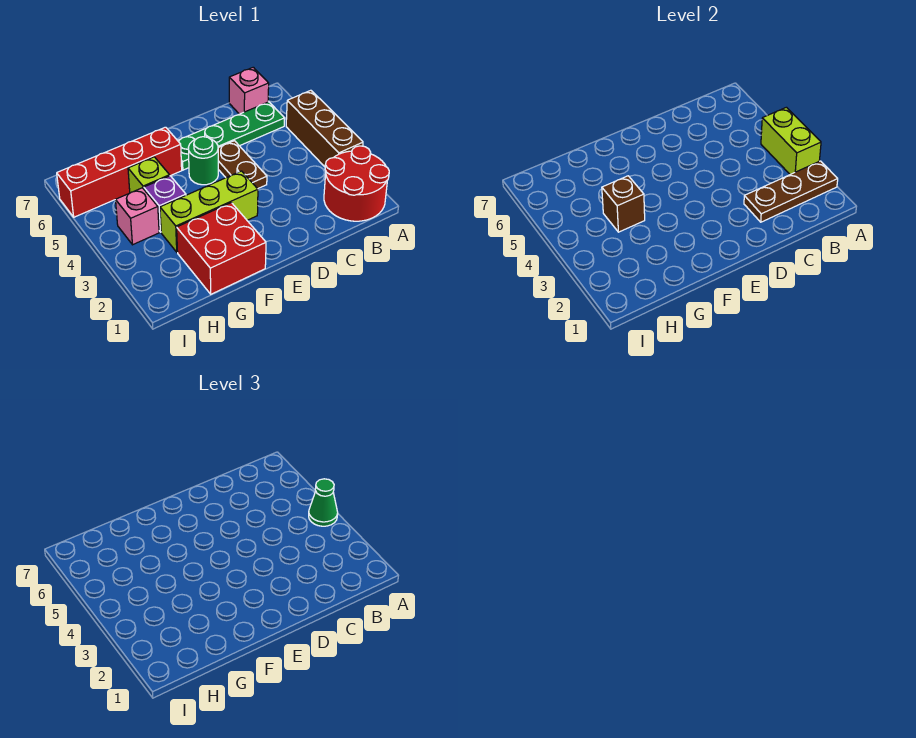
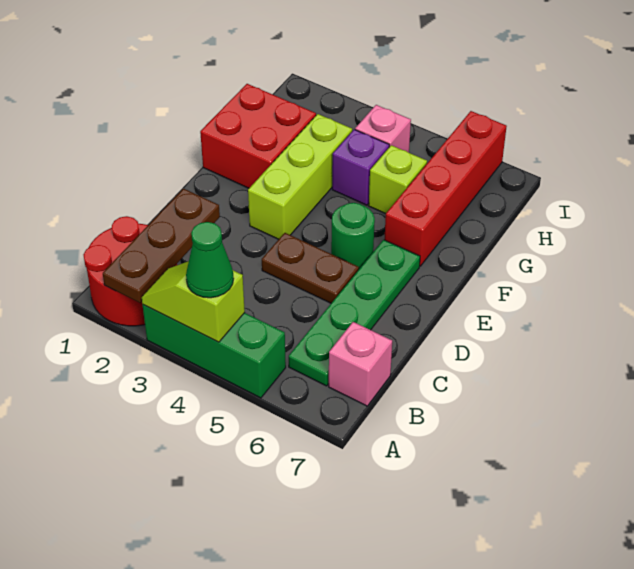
brown 1x3 brick [286,90,363,167] -> green 1x3 brick [143,305,286,398]
lime 1x2 brick [761,107,821,174] -> lime 1x2 slope [142,261,245,342]
brown 1x1 brick [602,176,645,232] -> none

